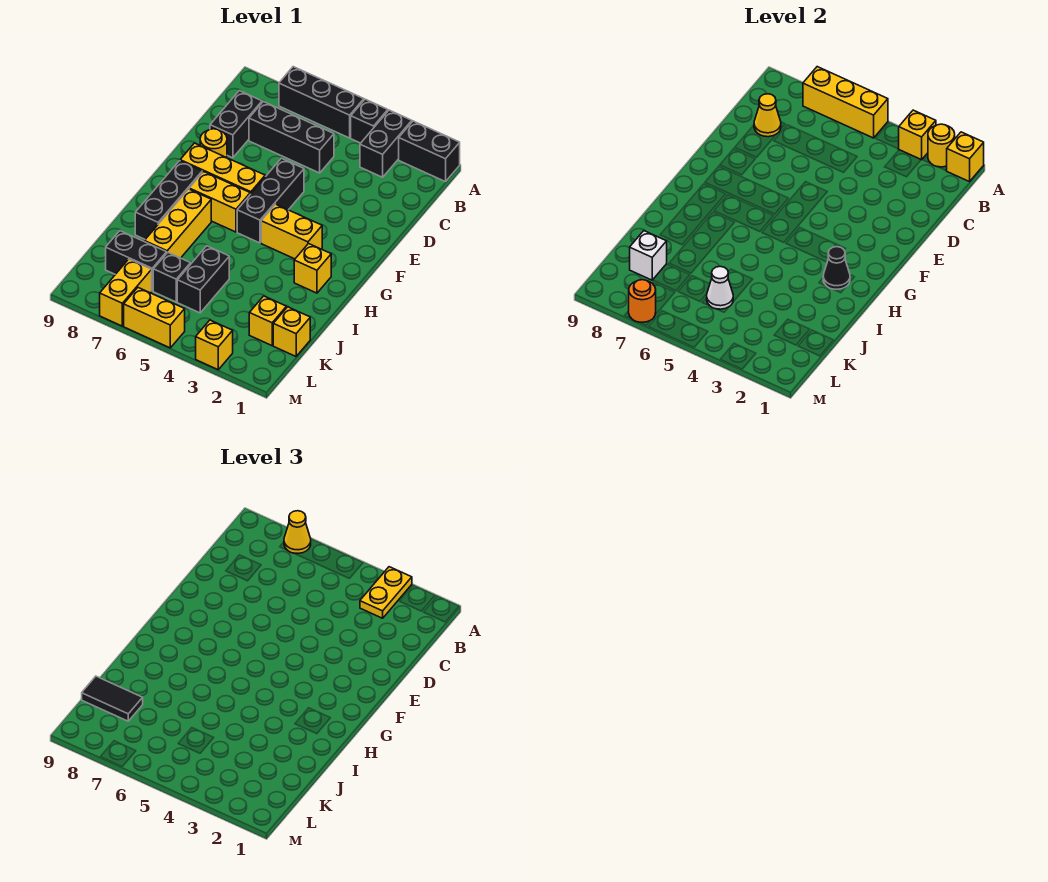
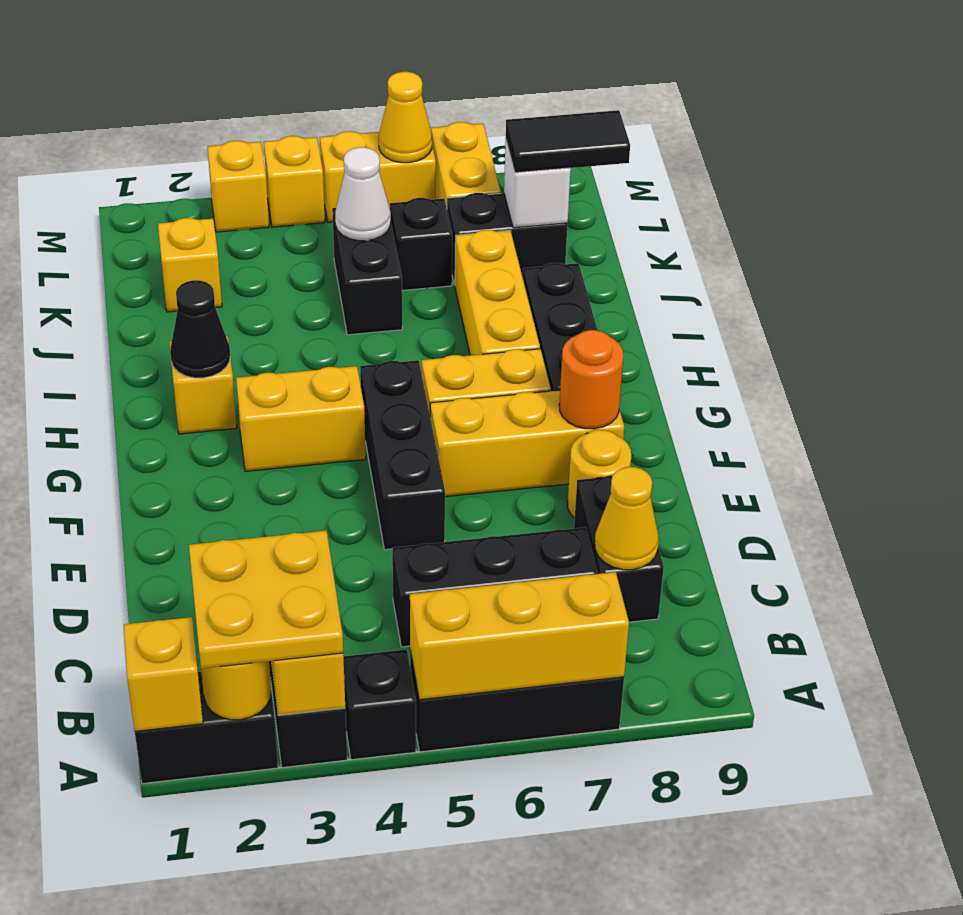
yellow 1x2 plate [360,567,412,618] -> yellow 2x2 plate [189,531,343,669]
yellow 1x1 cone [284,511,311,554] -> yellow 1x1 cone moved to [379,72,432,163]
yellow 1x1 brick [273,307,310,356] -> yellow 1x1 brick moved to [264,136,325,227]
orange 1x1 round brick [629,280,656,323] -> orange 1x1 round brick moved to [559,330,623,429]

